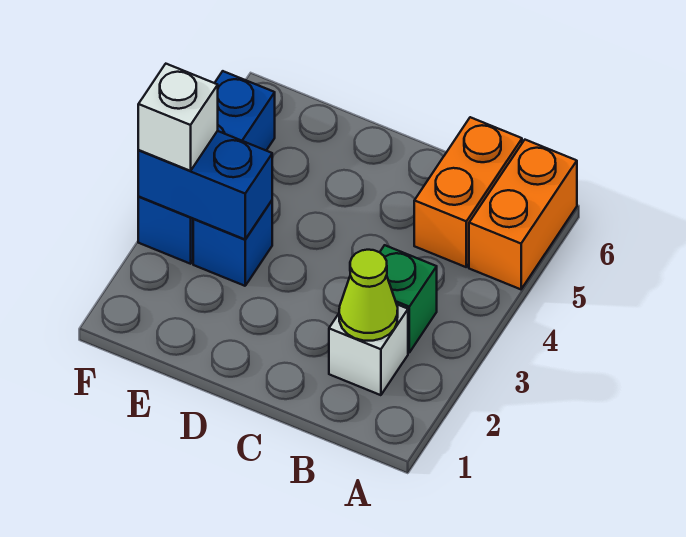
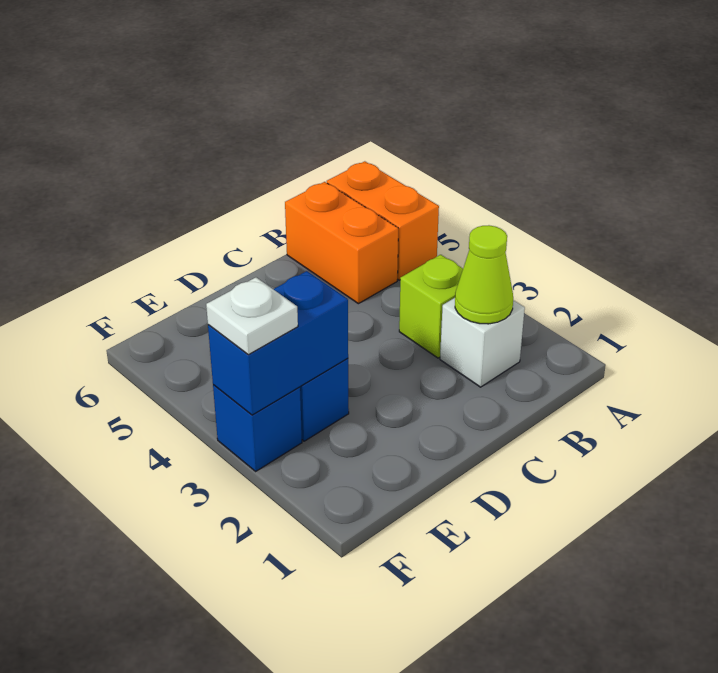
green 1x1 brick [380,245,437,352] -> lime 1x1 brick [399,255,463,358]
blue 1x3 brick [138,71,275,264] -> blue 1x1 brick [213,385,302,471]
white 1x1 brick [138,64,218,171] -> white 1x1 plate [206,277,298,355]

